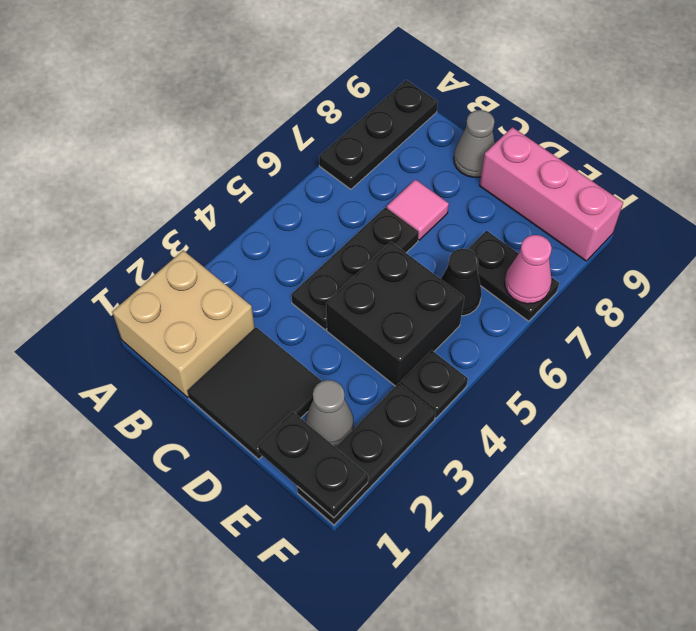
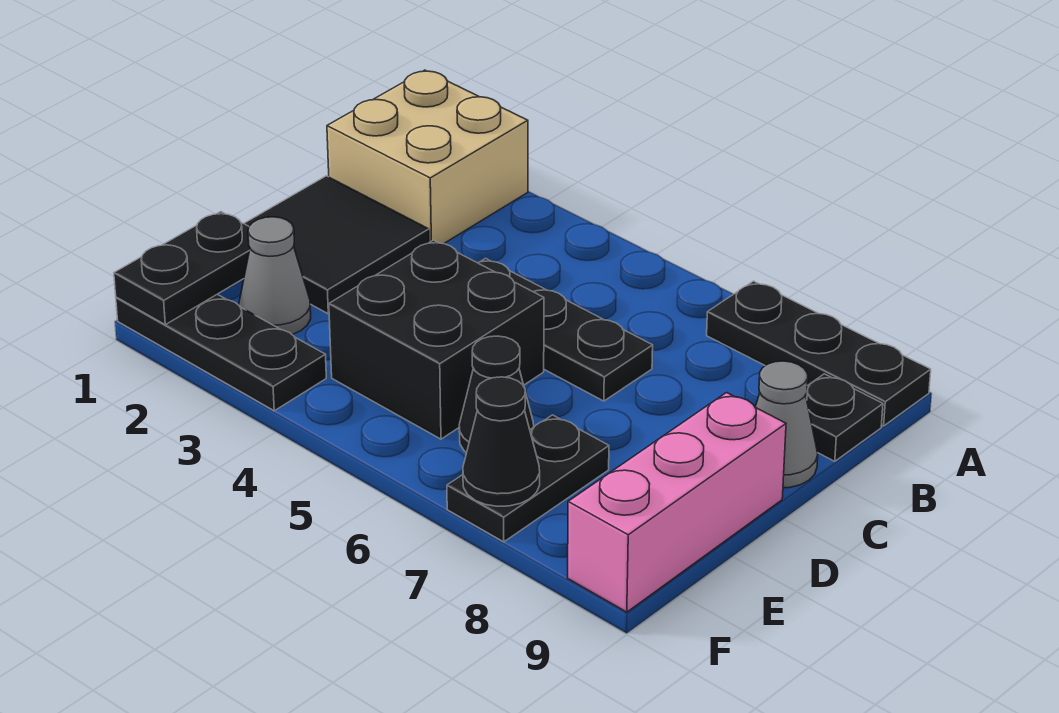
pink 1x1 tile [387,180,449,240] -> none
black 1x1 plate [400,350,468,418] -> black 1x1 plate moved to [806,374,883,461]
pink 1x1 cone [505,235,552,304] -> black 1x1 cone [463,377,540,506]

